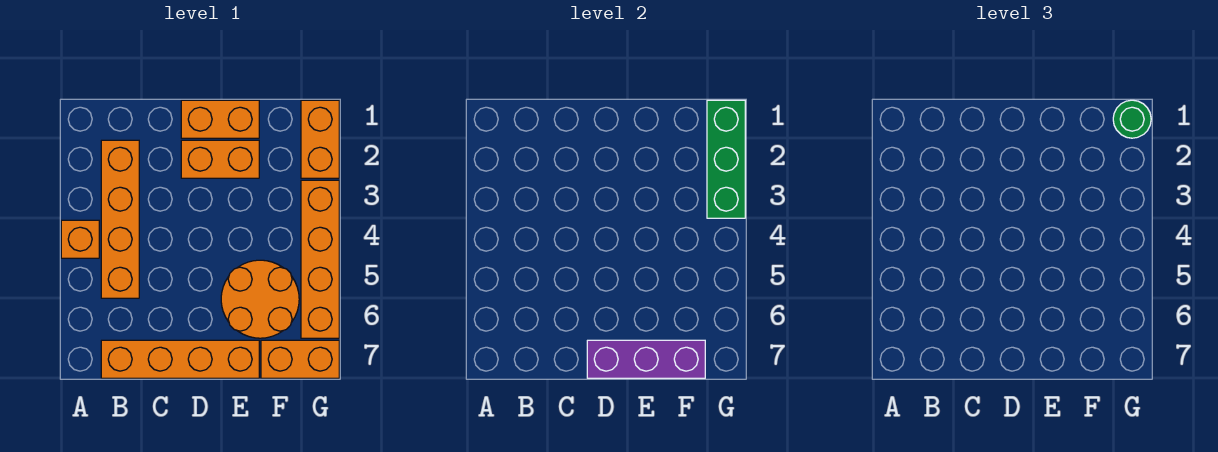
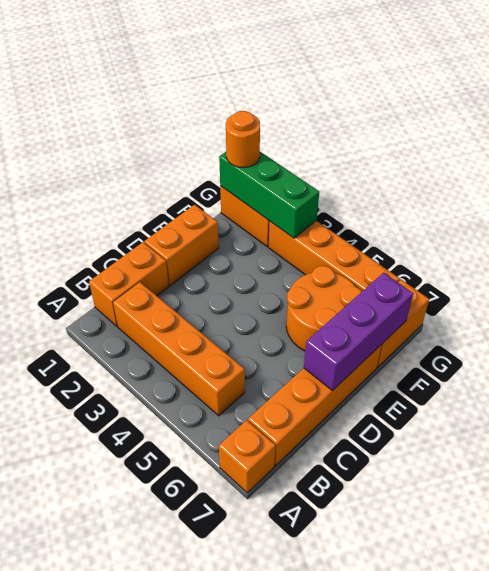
orange 1x1 brick [61,220,99,258] -> orange 1x1 brick moved to [219,420,276,493]
orange 1x2 brick [181,140,259,178] -> orange 1x2 brick moved to [89,242,169,326]
green 1x1 round brick [1113,100,1151,138] -> orange 1x1 round brick [226,111,260,167]

